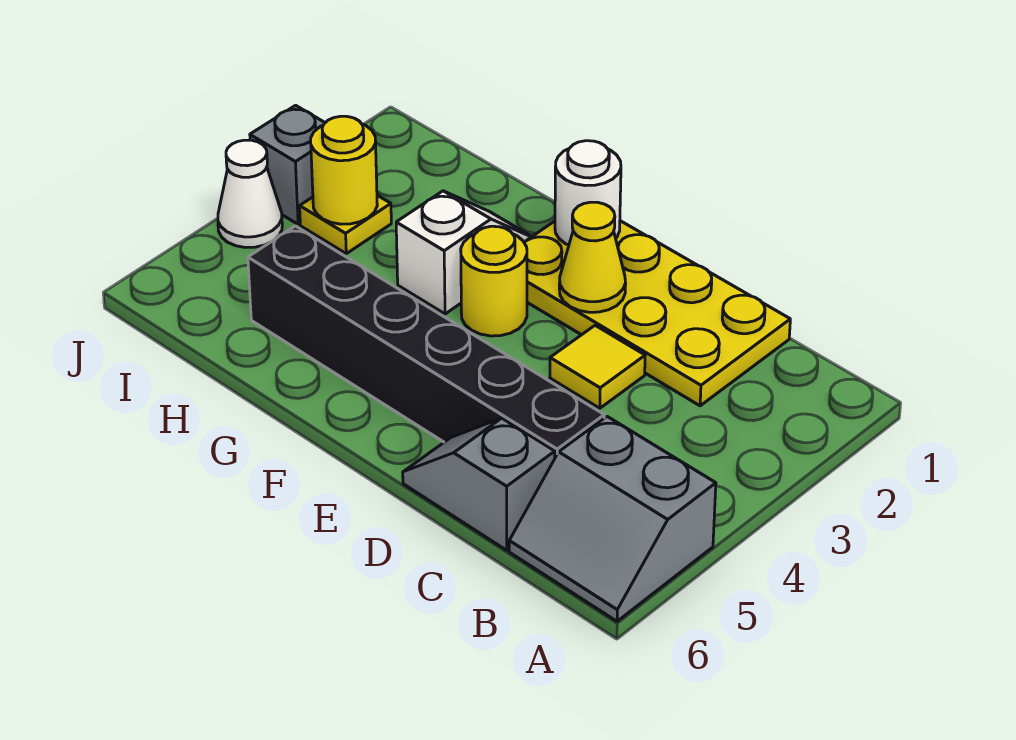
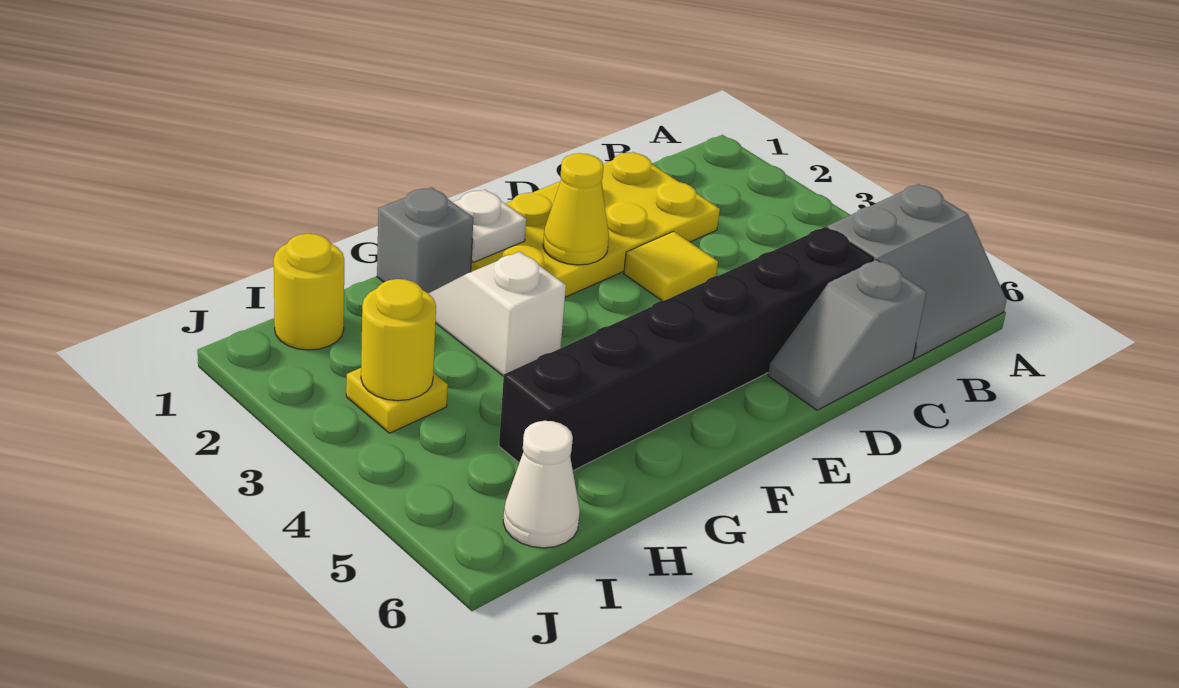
white 1x1 round brick [555,141,621,245] -> white 1x1 plate [453,190,526,262]
yellow 1x1 round brick [461,226,527,336] -> yellow 1x1 round brick moved to [274,234,344,350]
grey 1x1 brick [250,105,325,224] -> grey 1x1 brick moved to [377,187,474,293]
white 1x1 cone [218,140,282,247] -> white 1x1 cone moved to [503,421,580,548]

